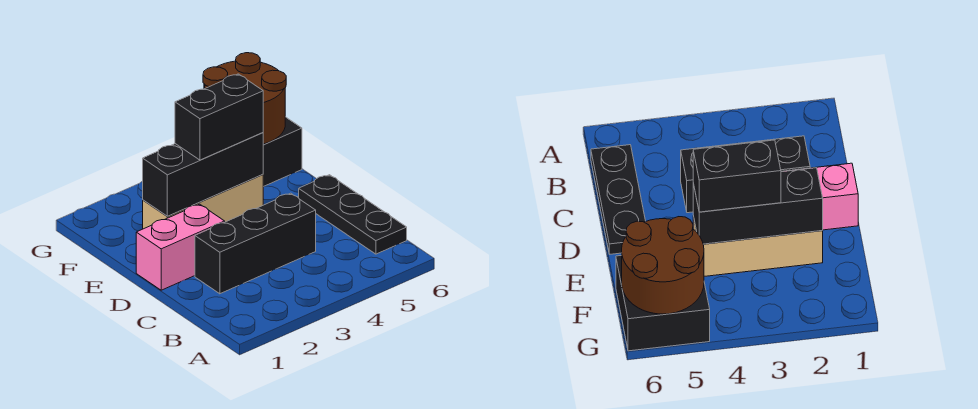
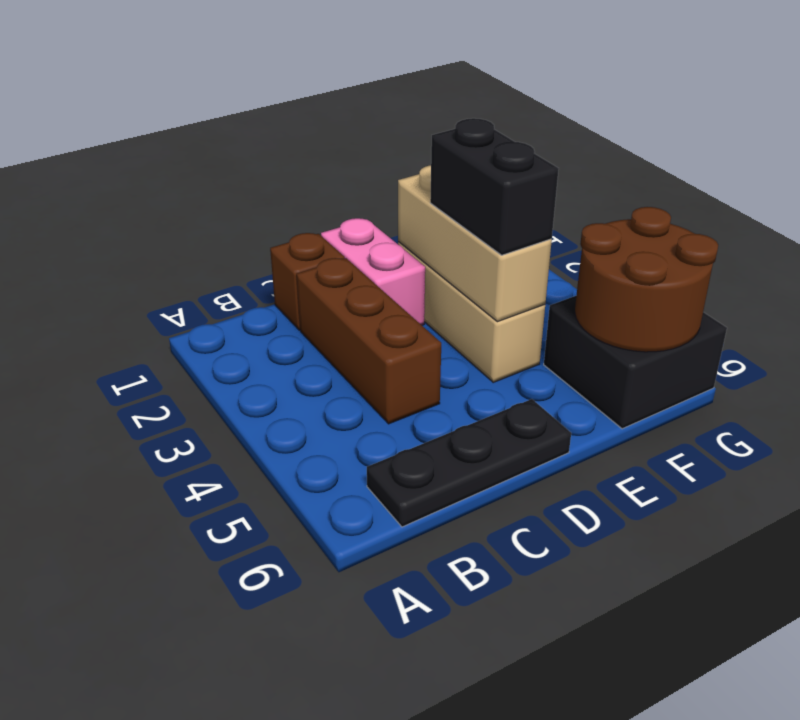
none -> brown 1x1 brick [270,233,345,330]
black 1x3 brick [195,193,316,294] -> brown 1x3 brick [297,258,441,424]
black 1x3 brick [143,133,263,216] -> tan 1x3 brick [398,165,552,322]

